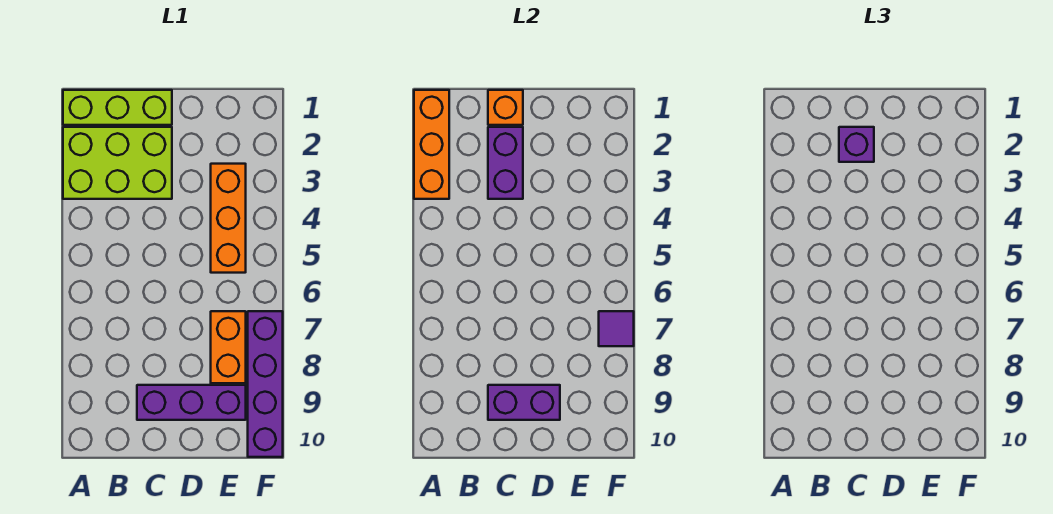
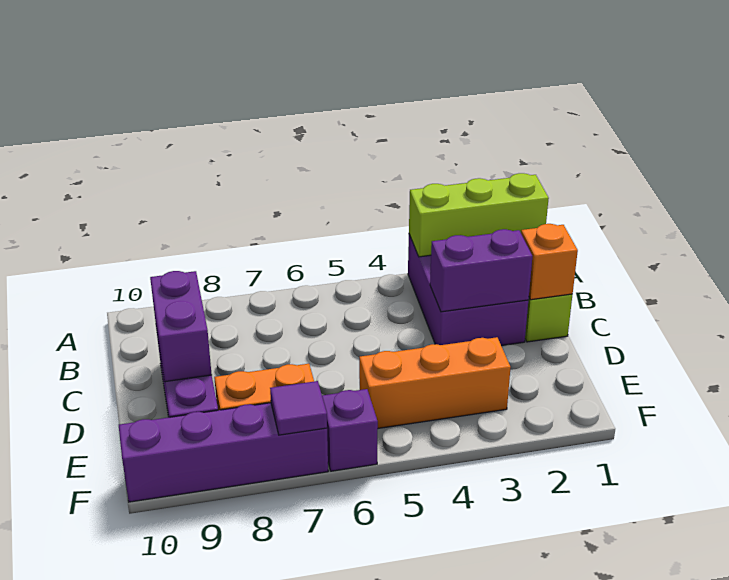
orange 1x3 brick [414,90,449,199] -> lime 1x3 brick [409,173,549,257]
lime 2x3 brick [63,127,172,199] -> purple 2x3 brick [408,235,528,346]
purple 1x1 brick [839,127,874,162] -> purple 1x1 brick moved to [322,389,378,471]

